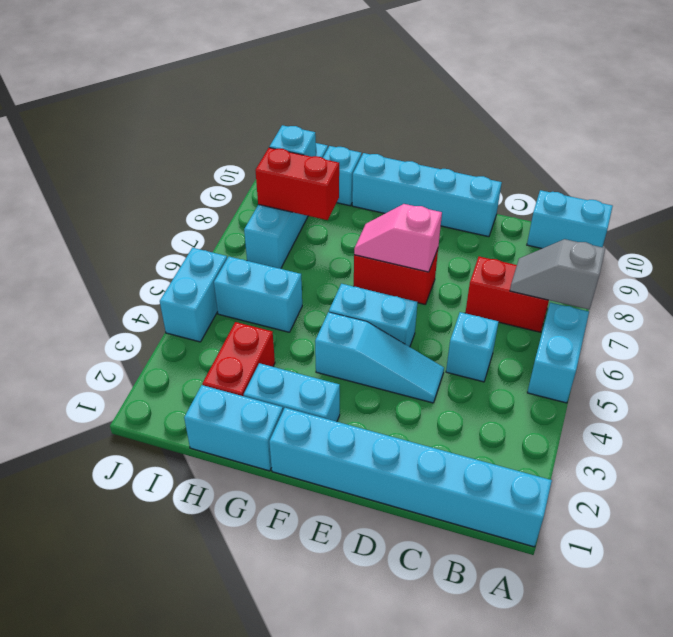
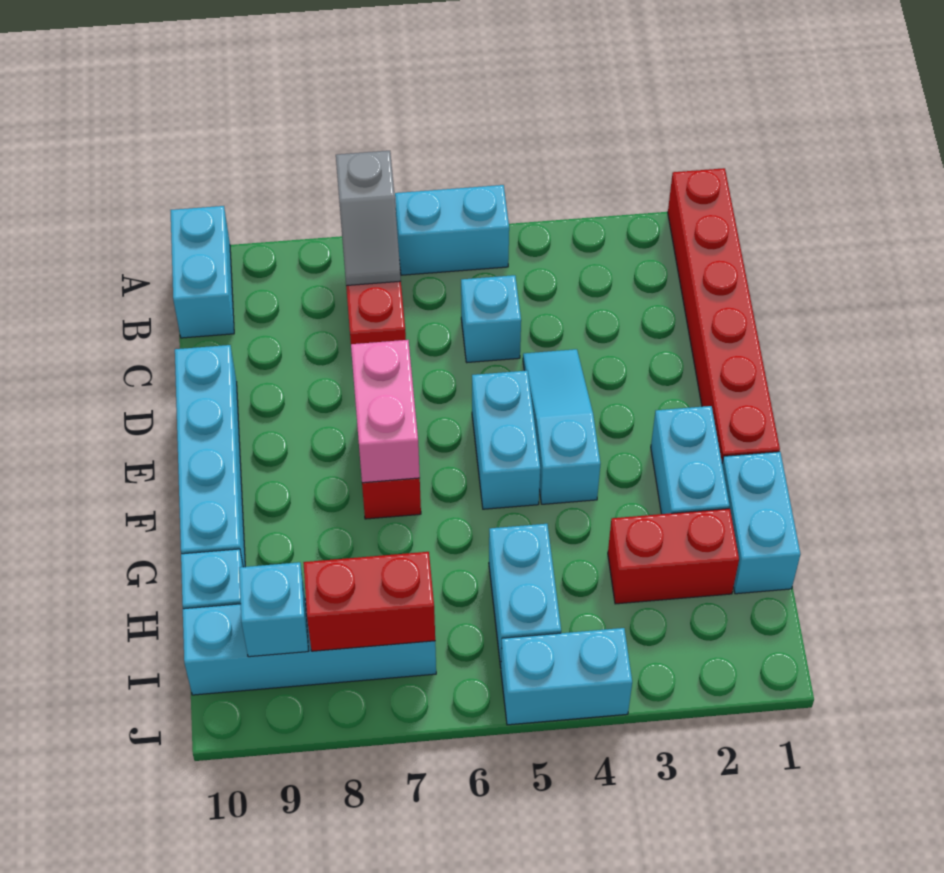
cyan 1x6 brick [269,408,552,547] -> red 1x6 brick [668,168,780,462]
pink 1x2 slope [354,204,442,272] -> pink 1x2 brick [351,340,420,483]
red 1x2 brick [255,148,339,220] -> red 1x2 brick turned to [303,552,435,651]

